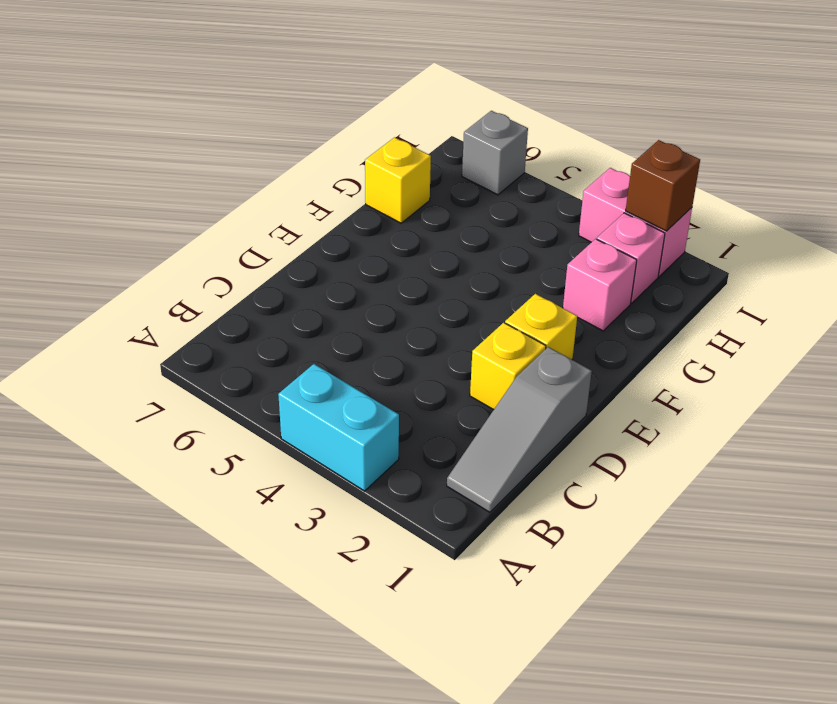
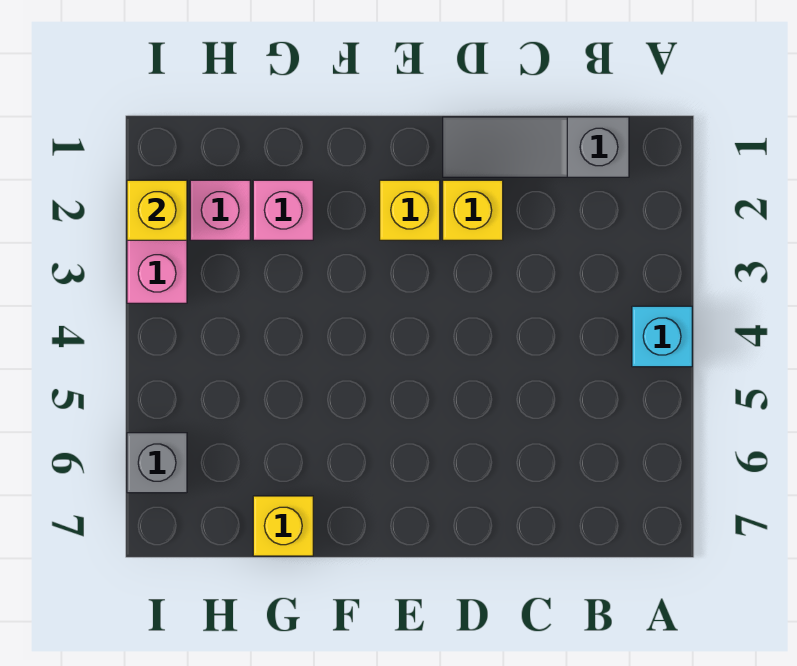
cyan 1x2 brick [278,364,399,491] -> cyan 1x1 brick [632,306,692,367]
grey 1x3 slope [447,347,592,512] -> grey 1x3 slope turned to [443,117,629,177]
brown 1x1 brick [626,140,700,231] -> yellow 1x1 brick [127,180,187,240]

